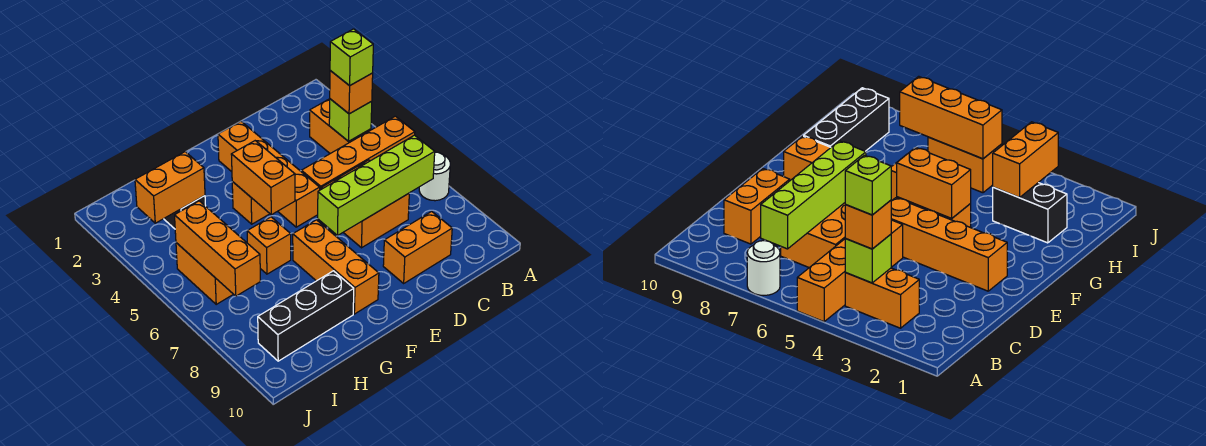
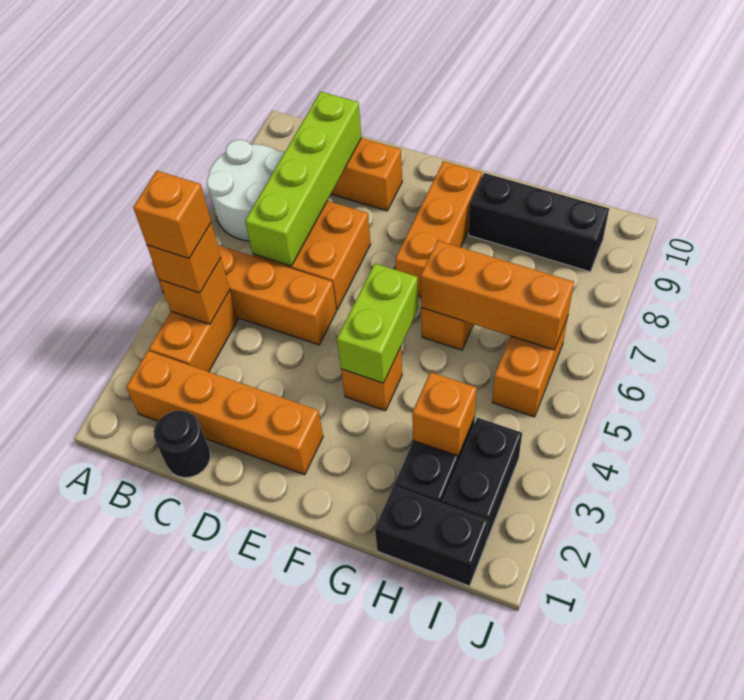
white 1x1 round brick [419,152,450,201] -> white 2x2 round brick [206,140,285,241]
lime 1x1 brick [329,99,372,141] -> orange 1x1 brick [160,258,230,324]
lime 1x1 brick [330,29,373,86] -> orange 1x1 brick [133,171,211,258]
lime 1x4 brick [318,135,435,235] -> lime 1x4 brick turned to [245,92,362,266]
none -> black 1x1 round brick [154,411,210,478]
orange 1x4 brick [218,121,320,227] -> orange 1x4 brick turned to [126,351,323,475]
orange 1x2 brick [231,141,295,215] -> lime 1x2 brick [337,264,418,383]
none -> black 1x2 brick [375,486,488,586]
orange 1x2 brick [135,152,205,223] -> orange 1x1 brick [412,372,477,456]
none -> black 1x2 brick [443,418,522,541]
orange 1x3 brick [175,201,260,296] -> orange 1x3 brick turned to [421,240,574,350]

